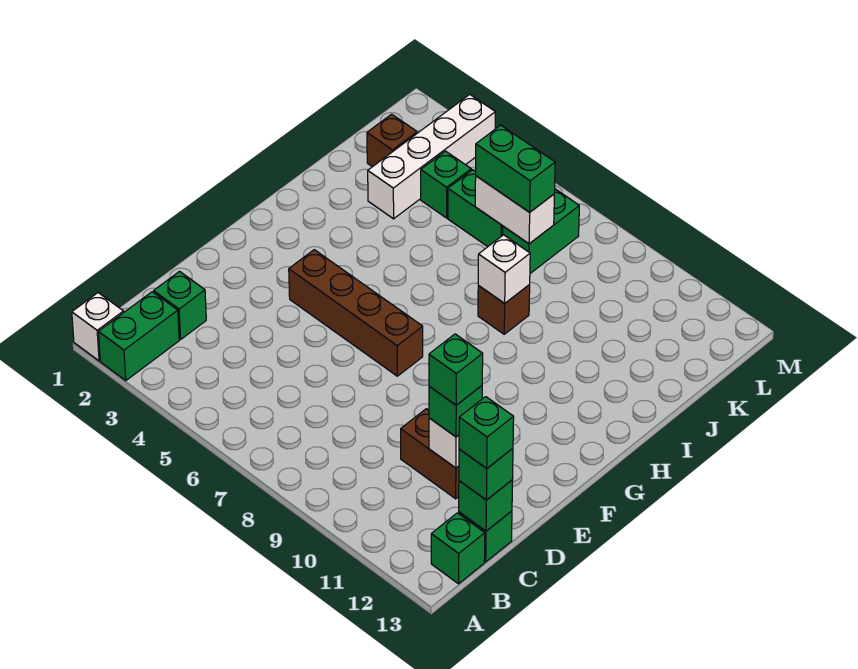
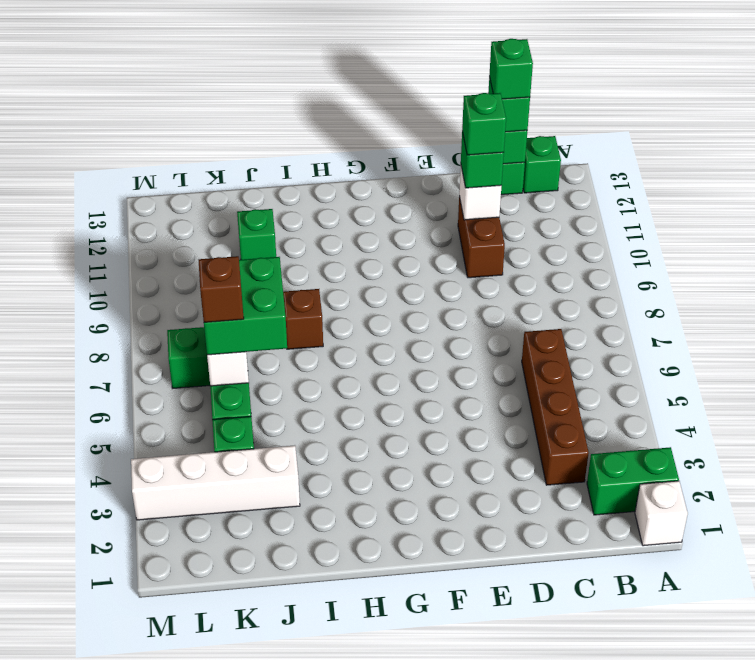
green 1x1 brick [154,272,206,339] -> green 1x1 brick moved to [237,209,276,260]
brown 1x4 brick [289,250,423,376] -> brown 1x4 brick moved to [522,329,589,485]
white 1x1 brick [478,235,530,303] -> none
brown 1x1 brick [367,114,417,167] -> brown 1x1 brick moved to [199,256,244,322]
green 1x2 brick [476,125,555,212] -> green 2x2 brick [204,257,287,355]

